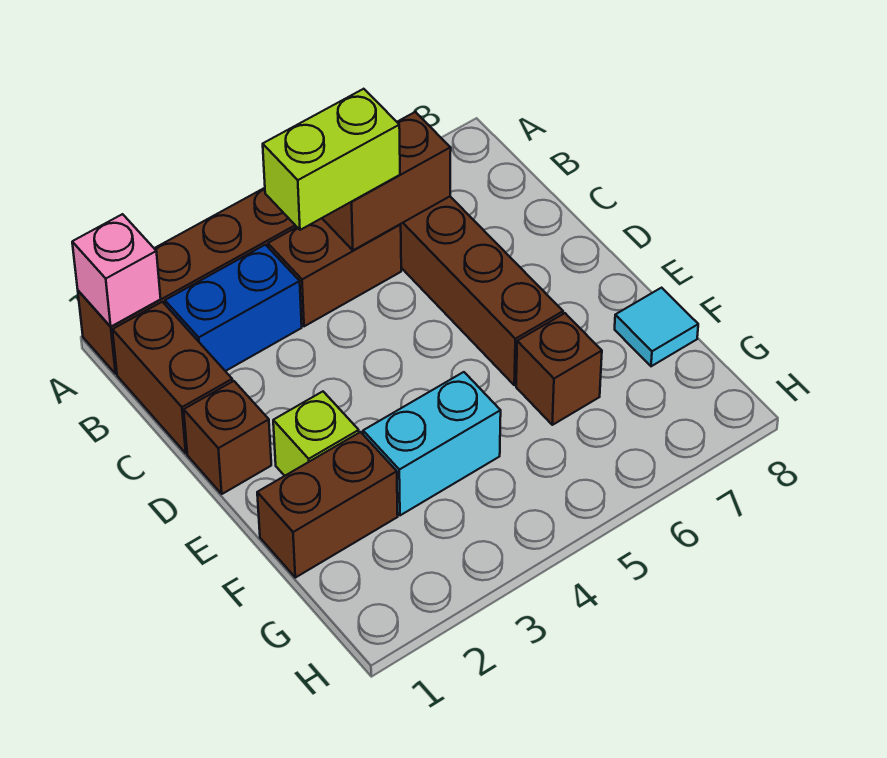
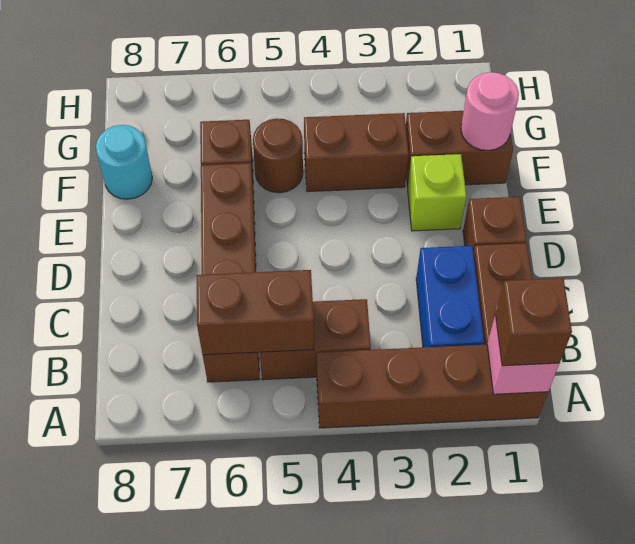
none -> brown 1x1 brick [495,278,572,366]
blue 1x2 brick [165,245,302,371] -> blue 1x2 brick turned to [416,246,484,347]
lime 1x2 brick [263,89,400,230] -> none
none -> pink 1x1 round brick [461,72,519,151]
cyan 1x2 brick [363,372,501,515] -> brown 1x2 brick [304,113,409,192]
none -> brown 1x1 round brick [253,118,303,193]
cyan 1x1 tile [615,288,698,366] -> cyan 1x1 round brick [96,125,152,199]

